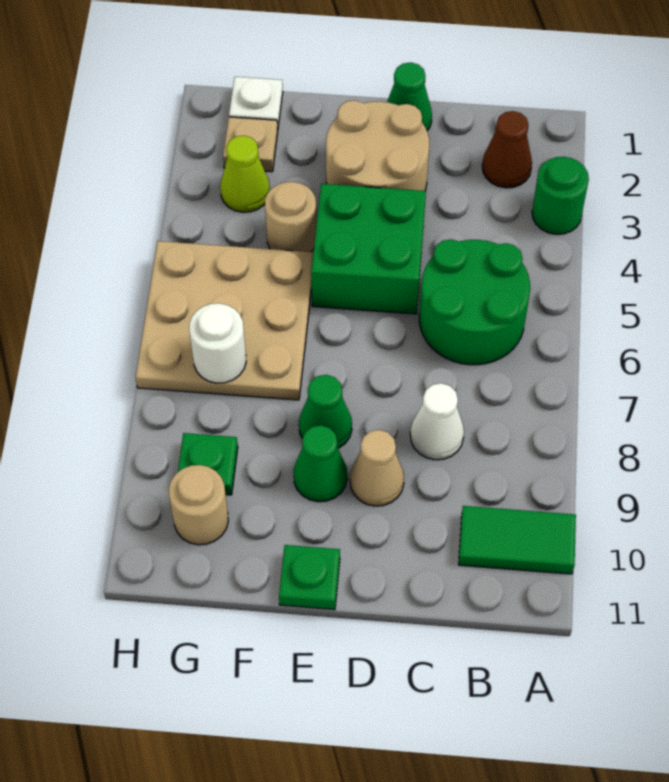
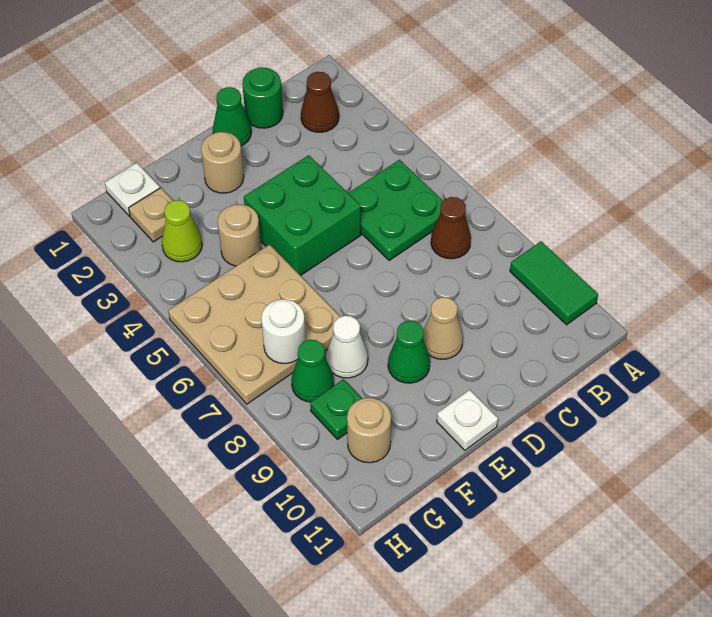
green 1x1 round brick [532,157,589,234] -> green 1x1 round brick moved to [242,68,283,128]
green 1x2 tile [459,506,576,574] -> green 1x2 tile turned to [510,241,598,325]
green 2x2 round brick [419,239,530,365] -> green 2x2 plate [348,160,443,260]
none -> brown 1x1 cone [431,197,471,259]
white 1x1 cone [410,383,464,460] -> white 1x1 cone moved to [326,316,368,378]
tan 2x2 round brick [326,100,429,191] -> tan 1x1 round brick [201,132,244,193]
green 1x1 cone [299,375,352,448] -> green 1x1 cone moved to [291,340,334,402]
green 1x1 plate [279,545,340,610] -> white 1x1 plate [437,390,498,450]

